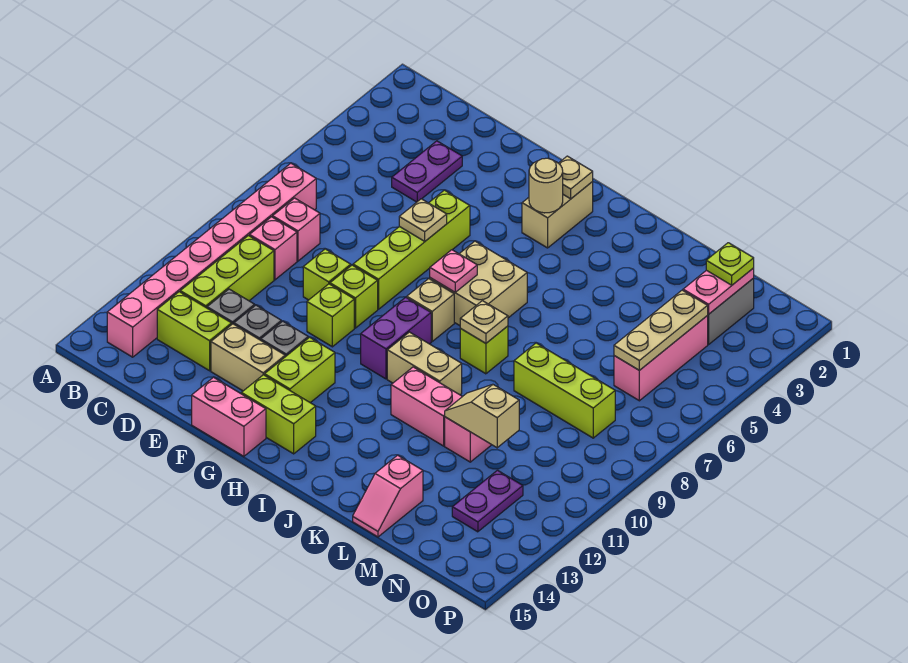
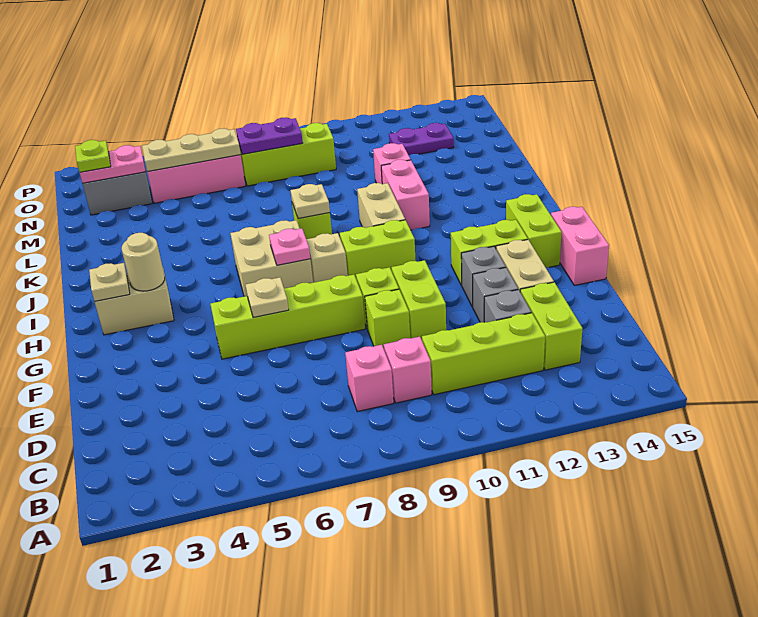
pink 1x8 brick [107,163,316,357] -> none
purple 1x2 plate [392,141,462,202] -> purple 1x2 plate moved to [236,118,303,154]
lime 1x1 brick [307,284,354,347] -> lime 1x2 brick [392,260,446,340]
purple 1x2 brick [361,297,431,379] -> lime 1x2 brick [340,220,416,278]
lime 1x3 brick [514,343,615,438] -> lime 1x3 brick turned to [240,123,336,186]
tan 1x2 slope [445,385,519,448] -> none
pink 1x2 slope [353,455,423,537] -> none

